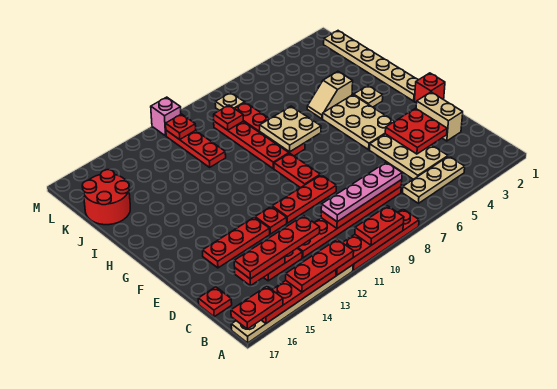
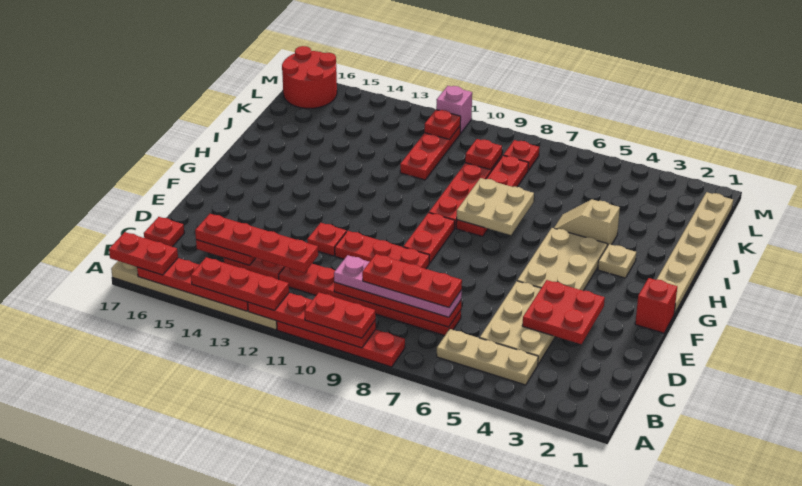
tan 1x2 brick [416,92,463,141] -> none
red 1x3 plate [203,217,270,268] -> red 1x3 plate moved to [362,254,462,307]
red 2x2 round brick [82,170,130,225] -> red 2x2 round brick moved to [282,46,337,108]
tan 1x1 plate [215,93,245,111] -> red 1x1 plate [503,140,539,171]

